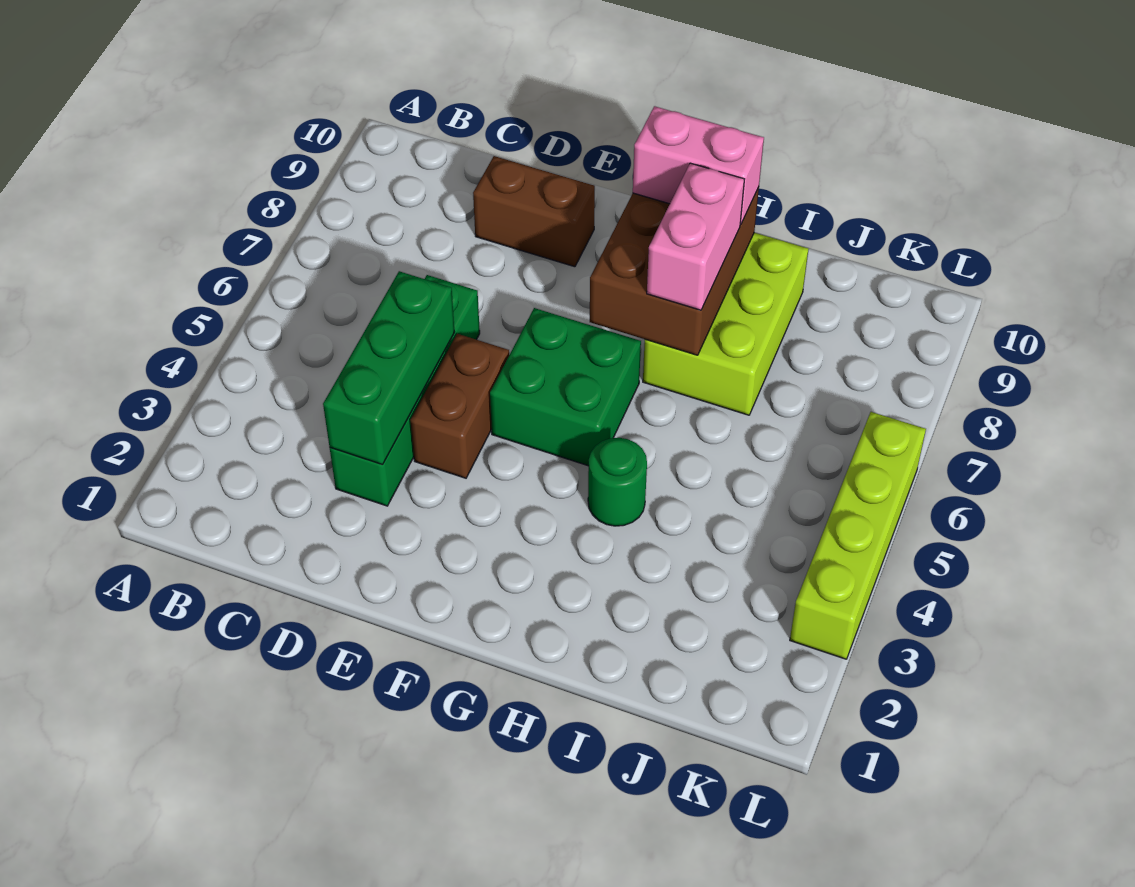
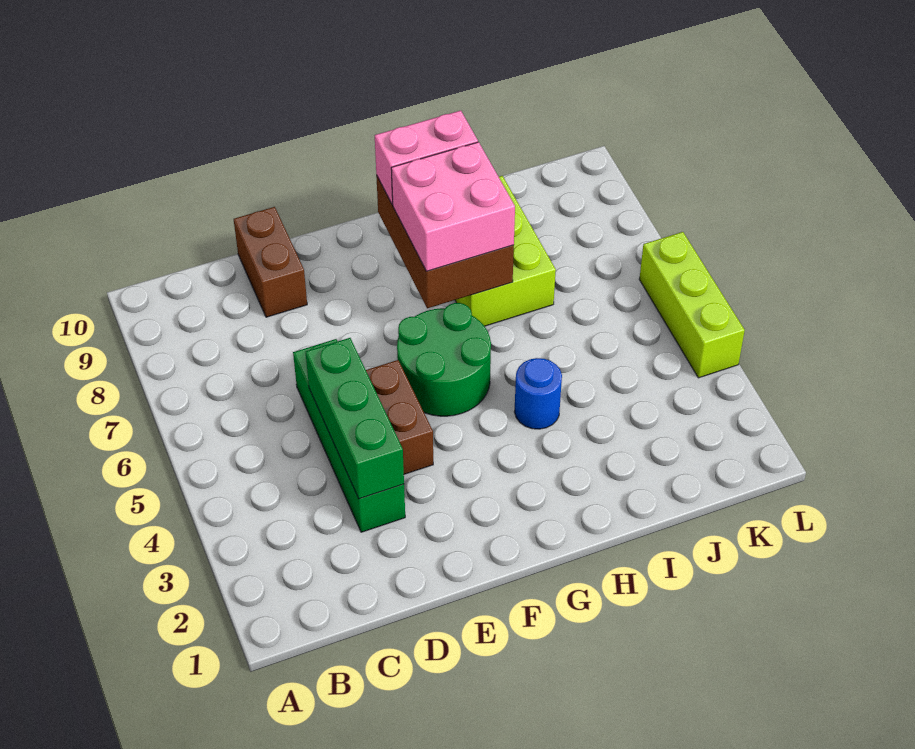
brown 1x2 brick [473,156,595,267] -> brown 1x2 brick turned to [234,207,307,317]
green 2x2 brick [490,308,641,466] -> green 2x2 round brick [397,303,491,416]
green 1x1 round brick [588,438,647,526] -> blue 1x1 round brick [515,358,562,429]
pink 1x2 brick [647,163,744,310] -> pink 2x2 brick [391,142,515,271]
lime 1x4 brick [790,412,926,659] -> lime 1x3 brick [639,232,745,378]

